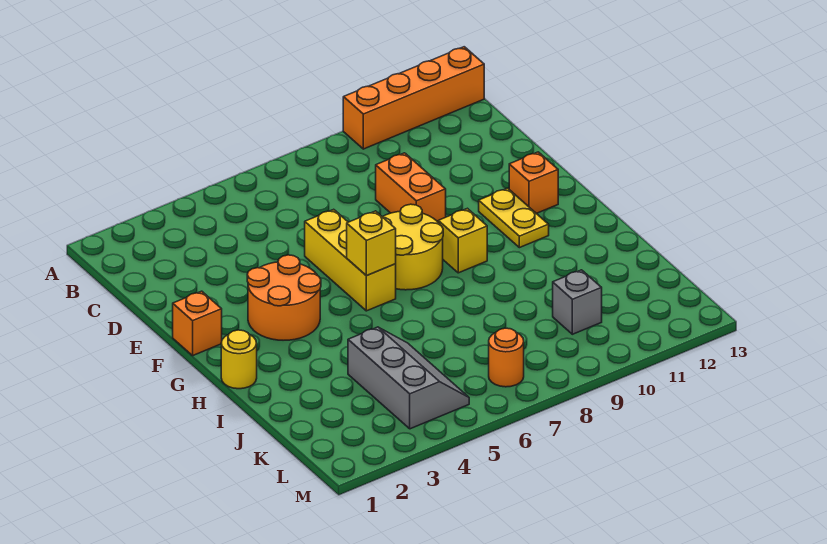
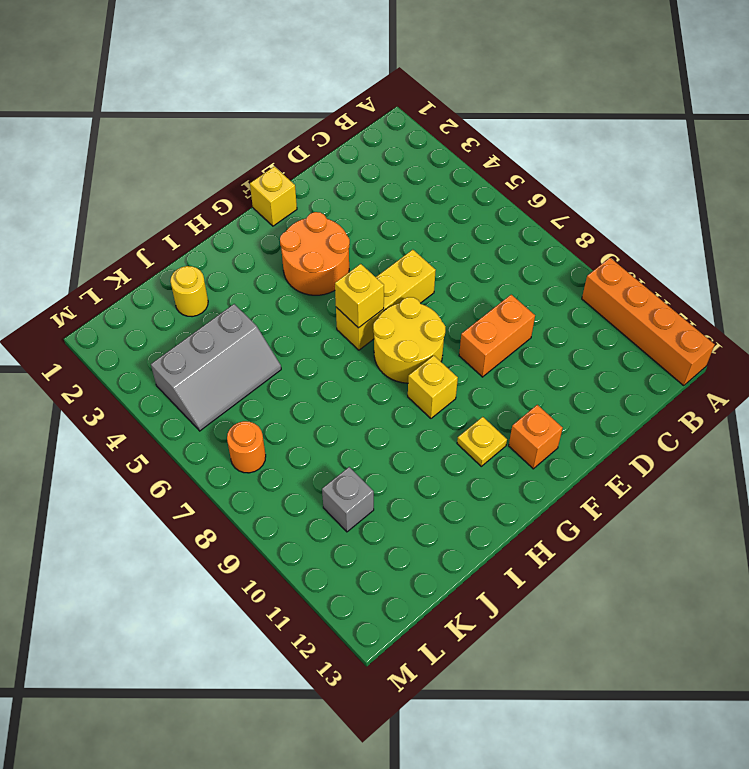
orange 1x1 brick [173,291,222,356] -> yellow 1x1 brick [250,166,297,226]
yellow 1x2 plate [479,188,549,248] -> yellow 1x1 plate [457,417,507,466]
yellow 1x1 round brick [221,330,257,389] -> yellow 1x1 round brick moved to [170,266,208,317]

